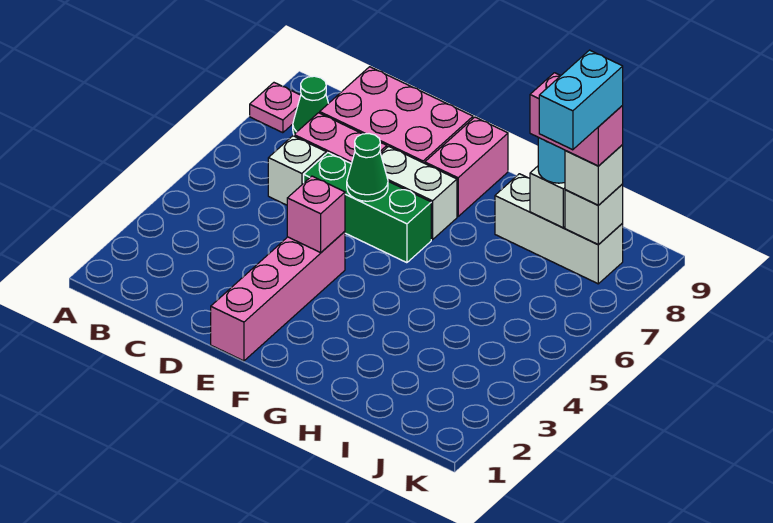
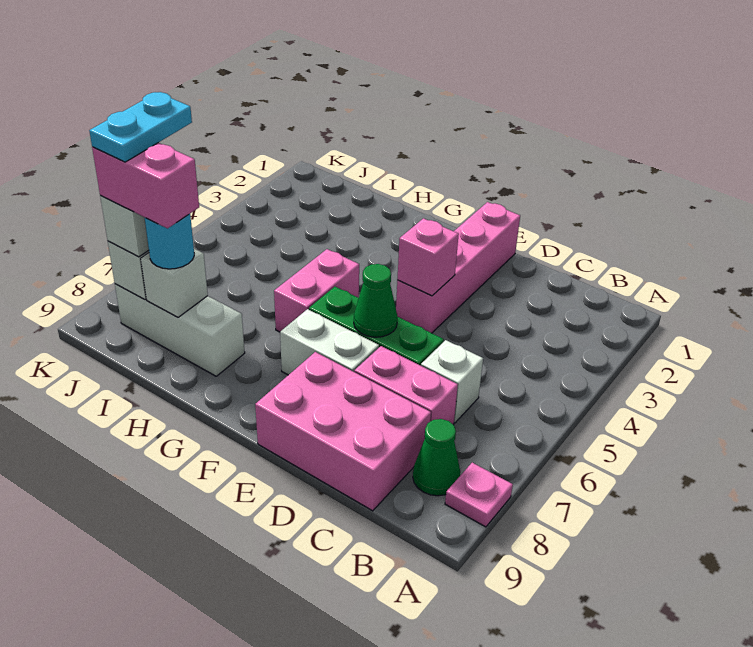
pink 1x2 brick [425,117,508,216] -> pink 1x2 brick moved to [274,249,359,332]
cyan 1x2 brick [539,50,623,150] -> cyan 1x2 plate [89,92,192,162]

